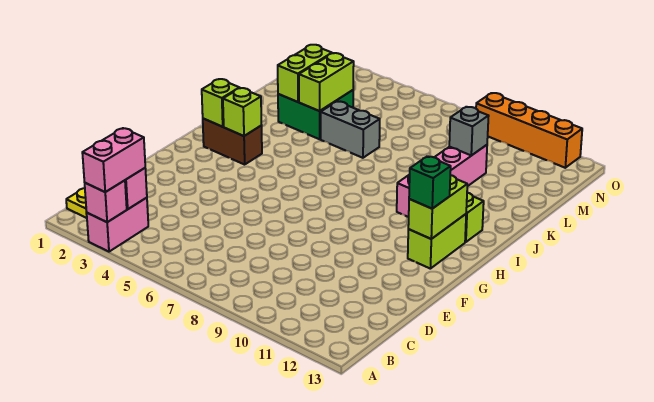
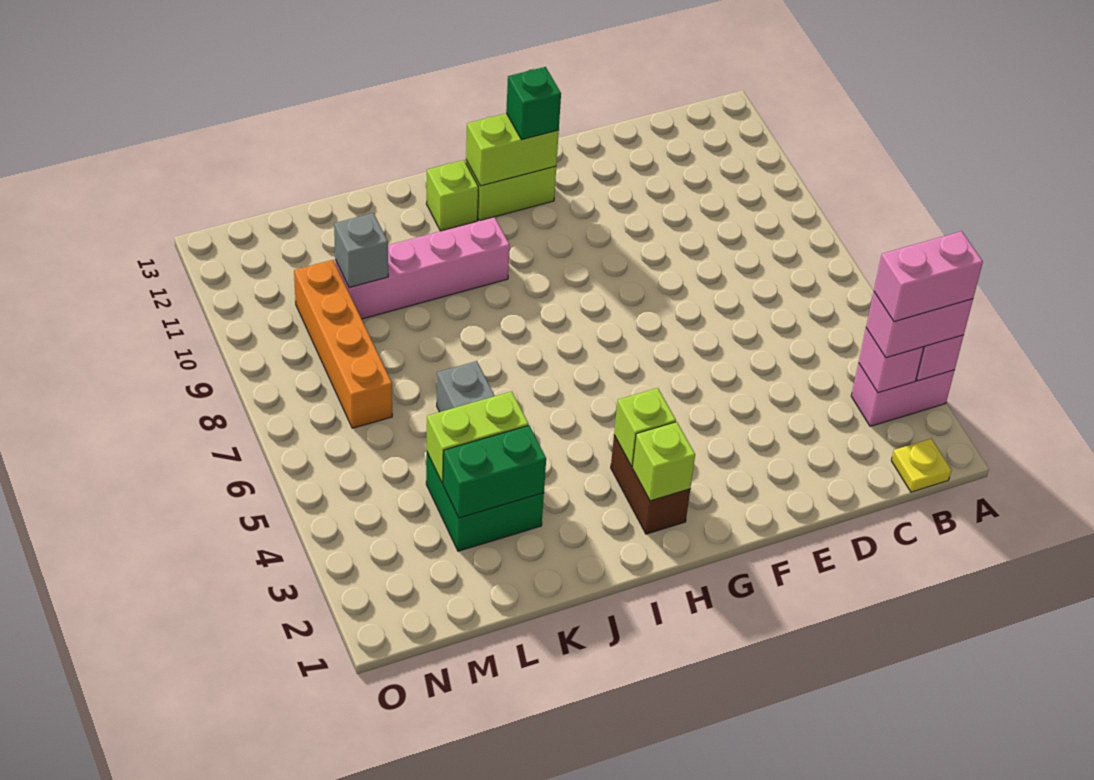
none -> pink 1x2 brick [874,231,983,322]
lime 1x2 brick [278,45,332,102] -> green 1x2 brick [443,425,546,518]
orange 1x4 brick [476,93,582,168] -> orange 1x4 brick moved to [294,260,392,428]

